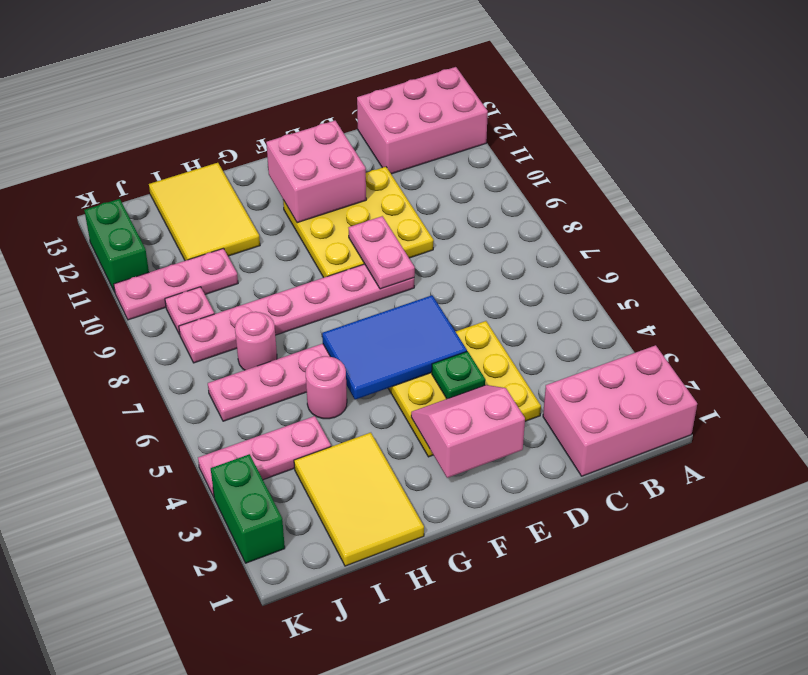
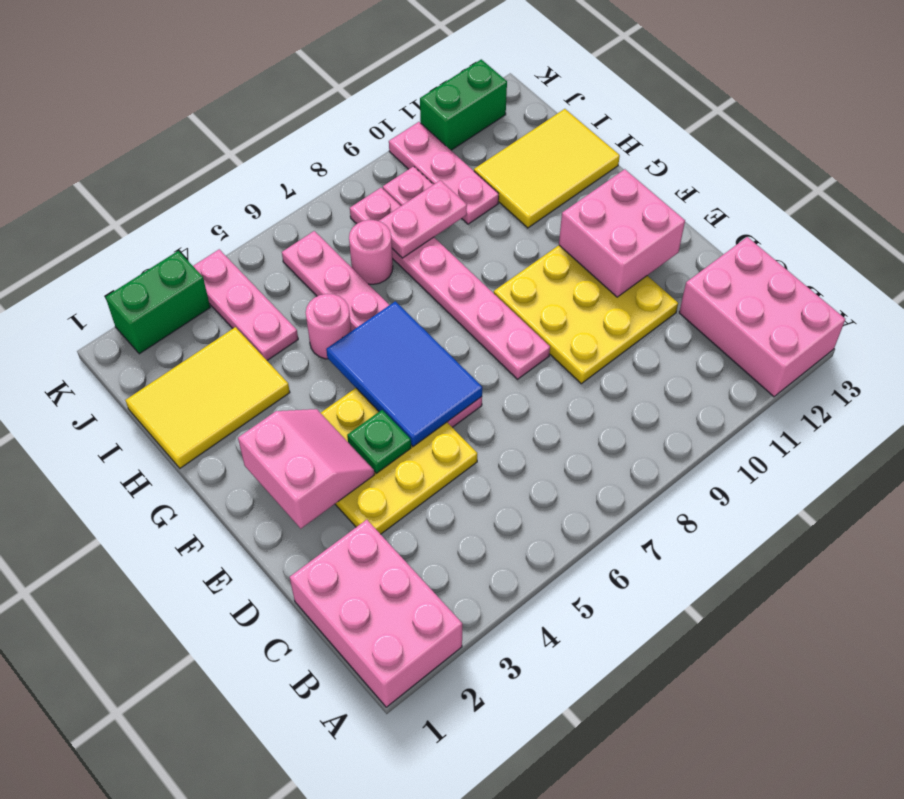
pink 1x2 plate [349,216,415,289] -> pink 1x2 plate moved to [379,180,467,258]

